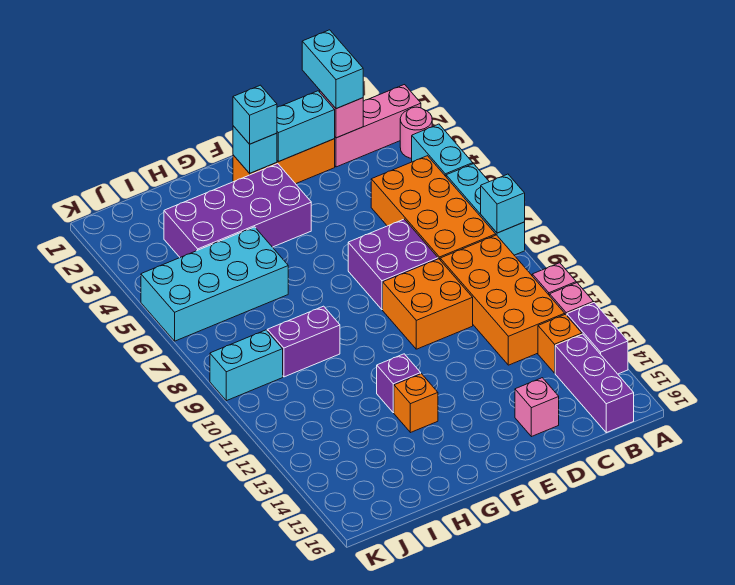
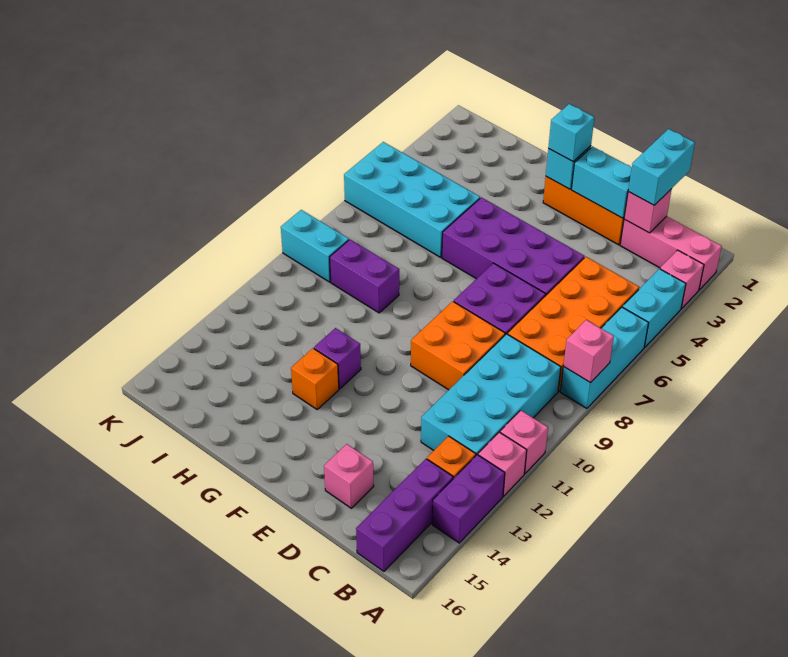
pink 1x1 round brick [400,107,432,159] -> pink 1x1 brick [660,250,704,309]
cyan 1x1 brick [481,174,525,233] -> pink 1x1 brick [563,320,614,383]
orange 2x4 brick [440,235,565,365] -> cyan 2x4 brick [421,334,561,455]
purple 2x4 brick [164,164,311,257] -> purple 2x4 brick moved to [442,197,584,295]

